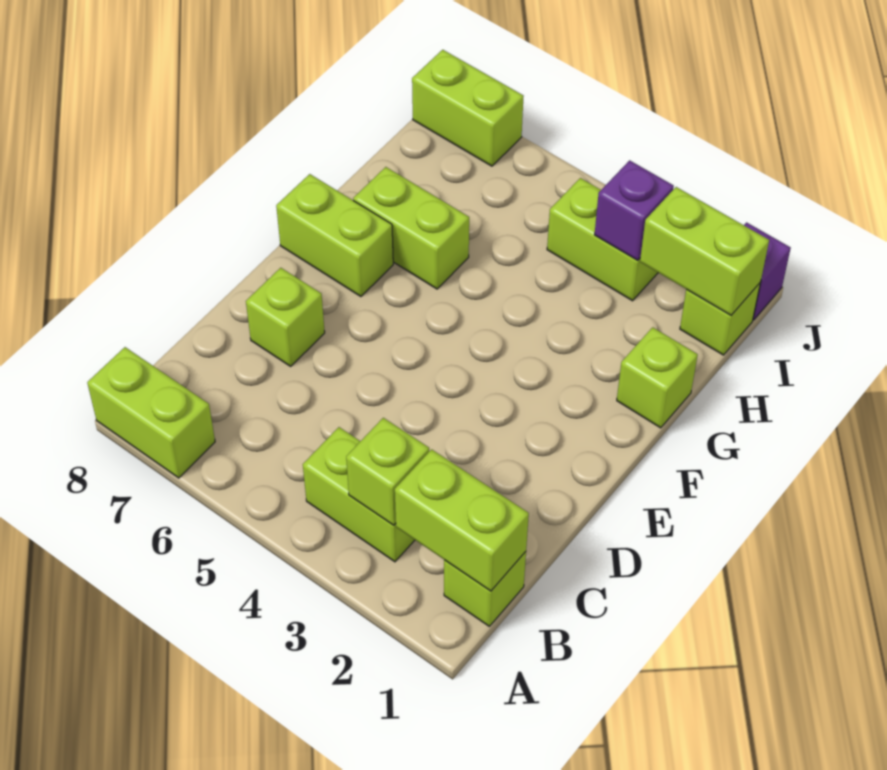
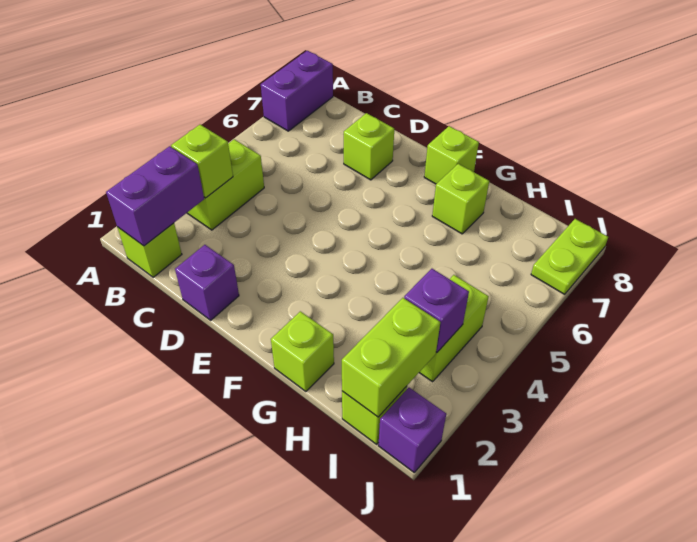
lime 1x2 brick [87,347,215,478] -> purple 1x2 brick [261,51,333,131]
lime 1x2 brick [395,449,529,591] -> purple 1x2 brick [106,146,204,246]
none -> purple 1x1 brick [175,245,239,320]
lime 1x2 brick [276,174,393,297] -> lime 1x1 brick [424,126,479,184]
lime 1x2 brick [353,167,469,289] -> lime 1x1 brick [432,164,489,234]
lime 1x2 brick [412,50,524,166] -> lime 1x2 plate [531,219,608,294]

